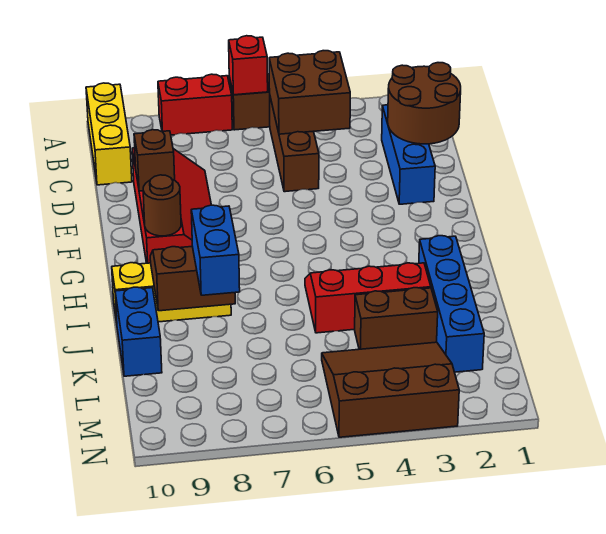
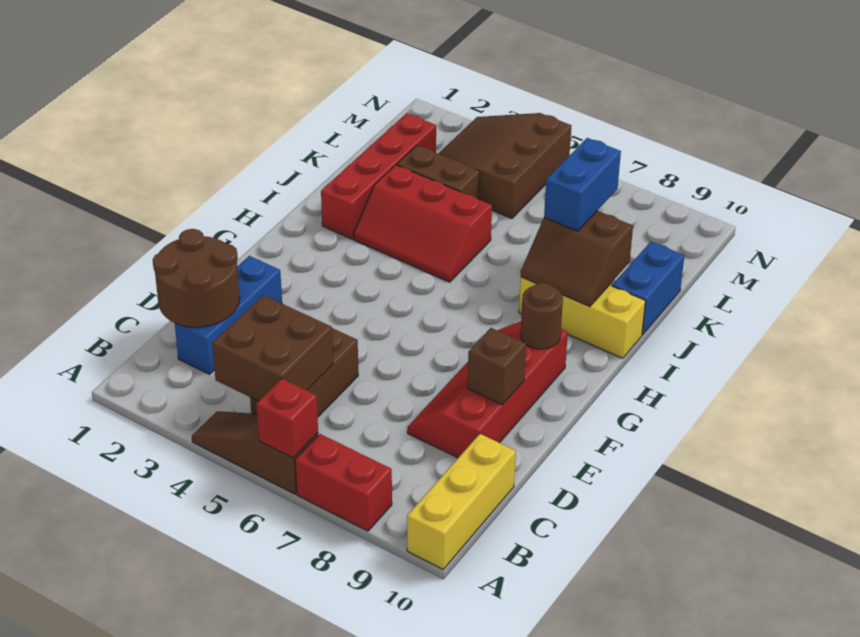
blue 1x4 brick [419,236,484,372] -> red 1x4 brick [321,113,436,239]
brown 3x3 slope [322,342,459,437] -> brown 3x3 slope turned to [438,113,571,219]

